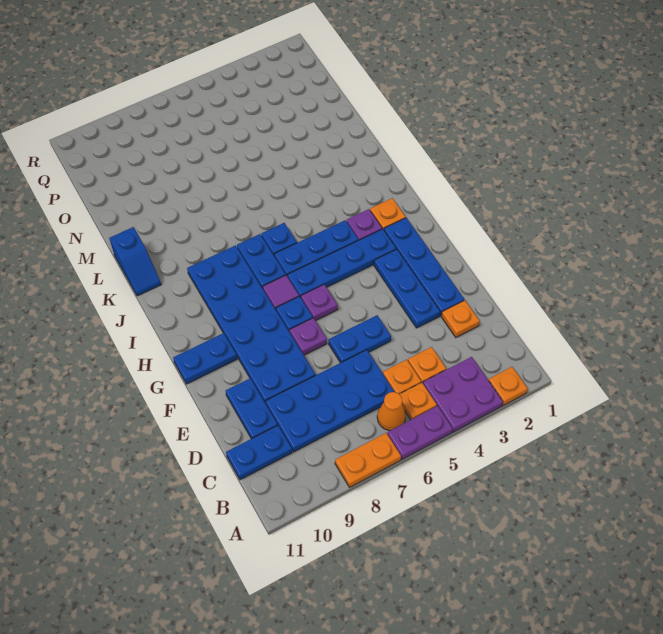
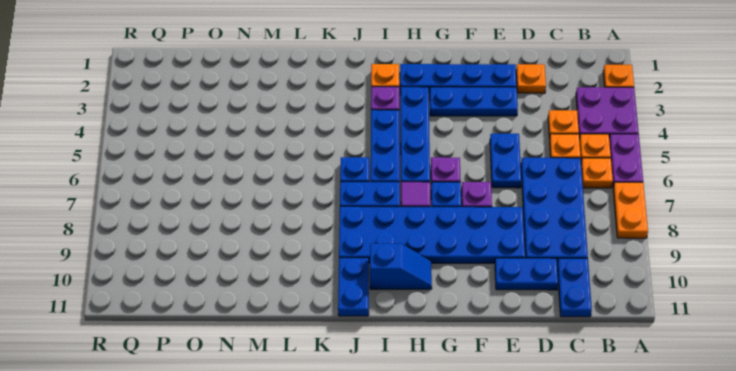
orange 1x1 cone [377,392,406,431] -> orange 1x1 plate [581,158,613,188]
blue 1x2 plate [173,333,237,384] -> blue 1x2 plate moved to [338,258,369,316]
blue 1x2 slope [109,227,161,296] -> blue 1x2 slope moved to [370,244,432,289]

